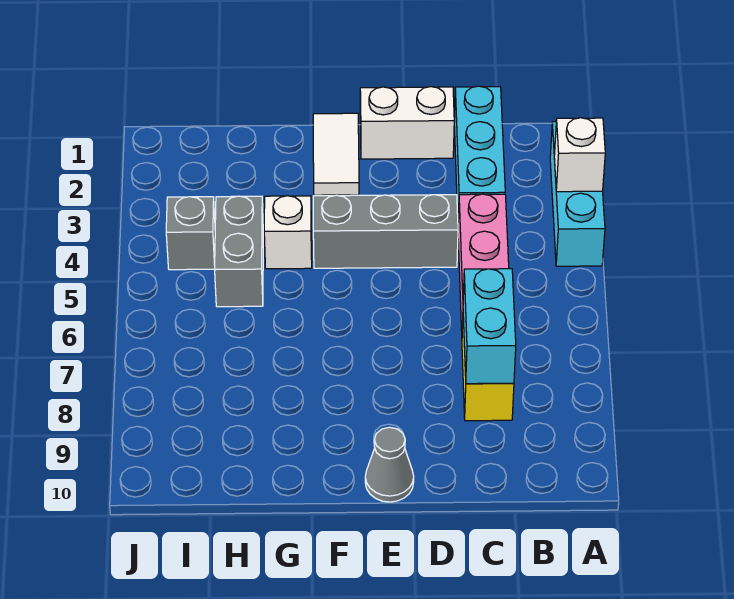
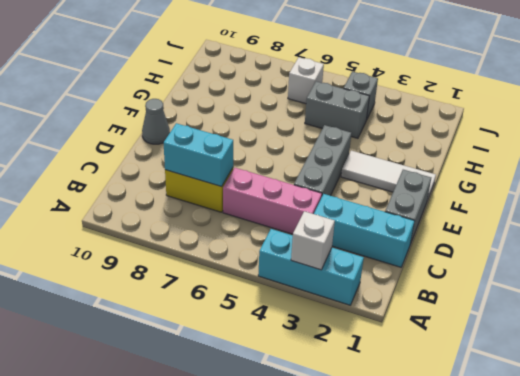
white 1x2 brick [360,87,454,159] -> grey 1x2 brick [385,170,431,242]
white 1x2 tile [313,113,359,195] -> white 1x3 tile [341,151,436,200]
white 1x1 brick [264,196,312,269] -> white 1x1 brick moved to [288,57,324,104]

